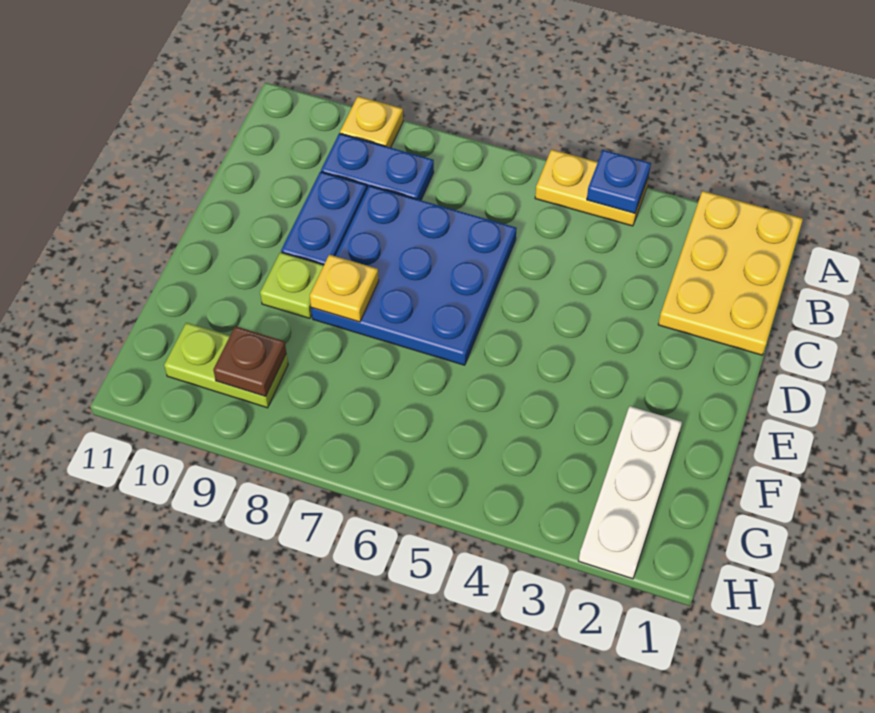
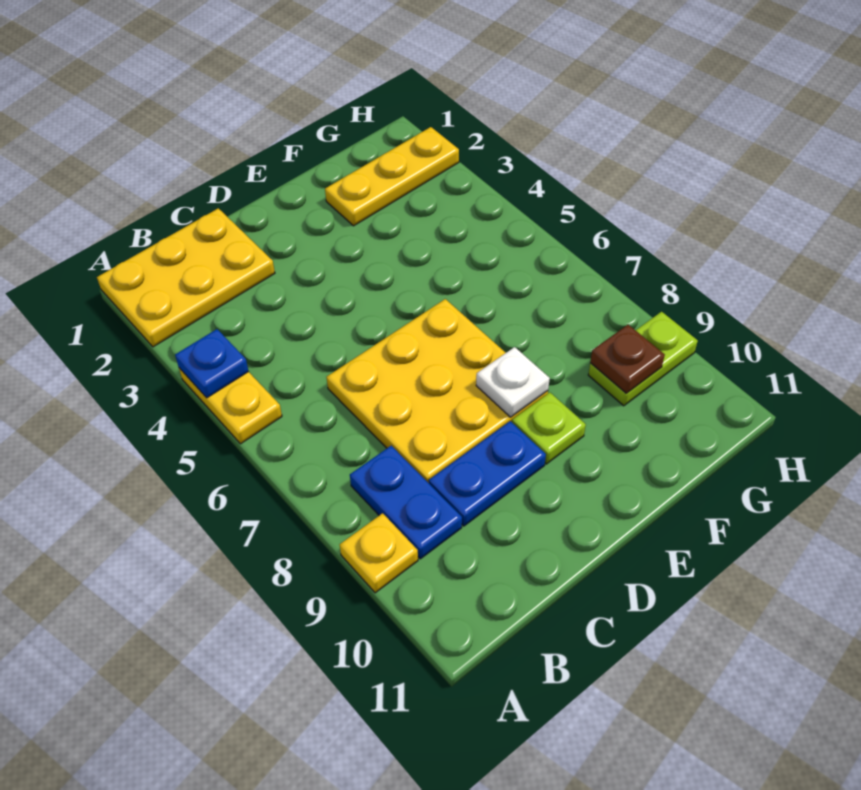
blue 3x3 plate [311,186,517,365] -> yellow 3x3 plate [326,299,548,483]
yellow 1x1 plate [310,255,379,322] -> white 1x1 plate [476,347,550,417]
white 1x3 plate [579,406,682,579] -> yellow 1x3 plate [325,127,459,226]
lime 1x2 plate [164,323,288,408] -> lime 1x2 plate turned to [588,312,698,406]

